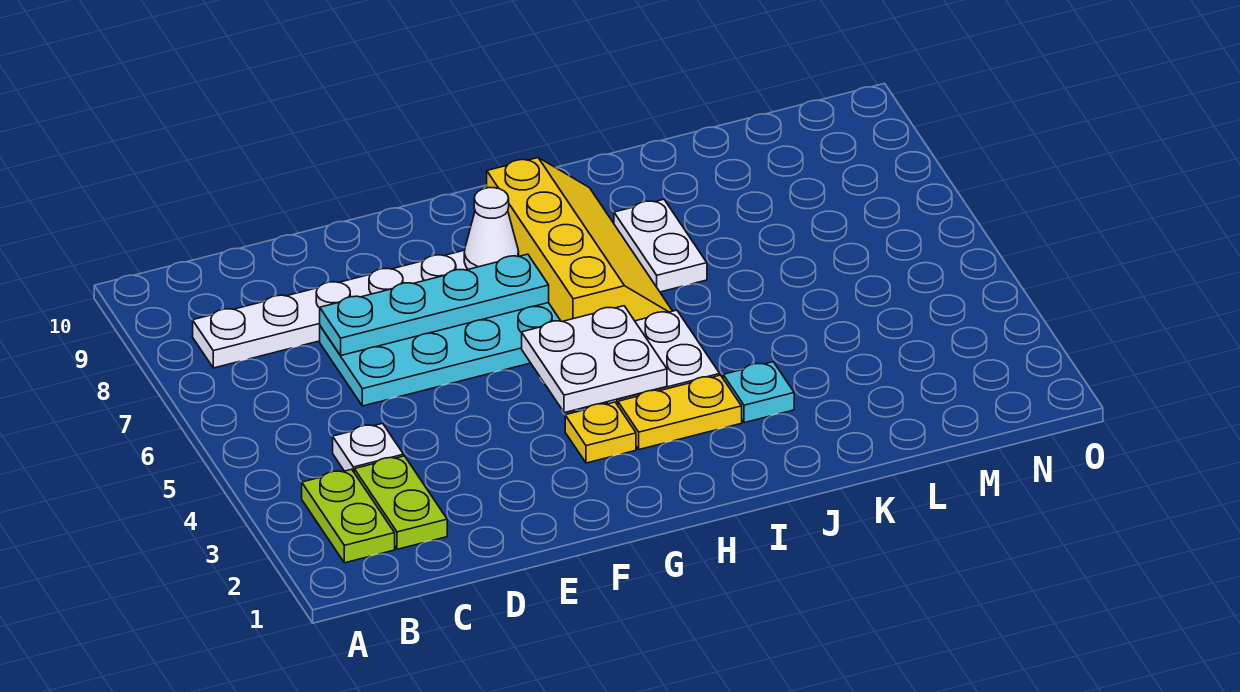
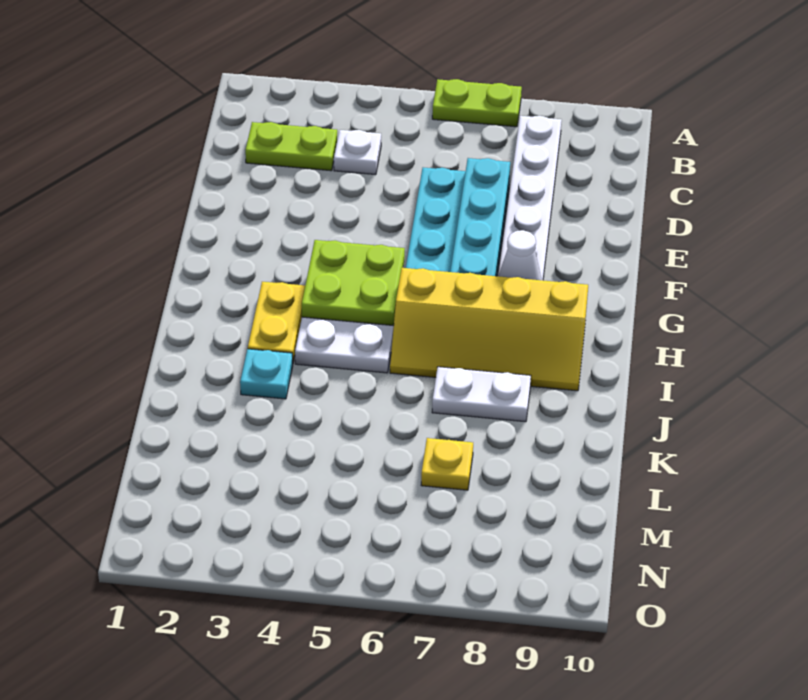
lime 1x2 plate [302,469,395,563] -> lime 1x2 plate moved to [432,79,522,127]
yellow 1x1 plate [565,402,636,463] -> yellow 1x1 plate moved to [421,438,473,490]
white 2x2 plate [522,306,667,413] -> lime 2x2 plate [302,240,405,326]

